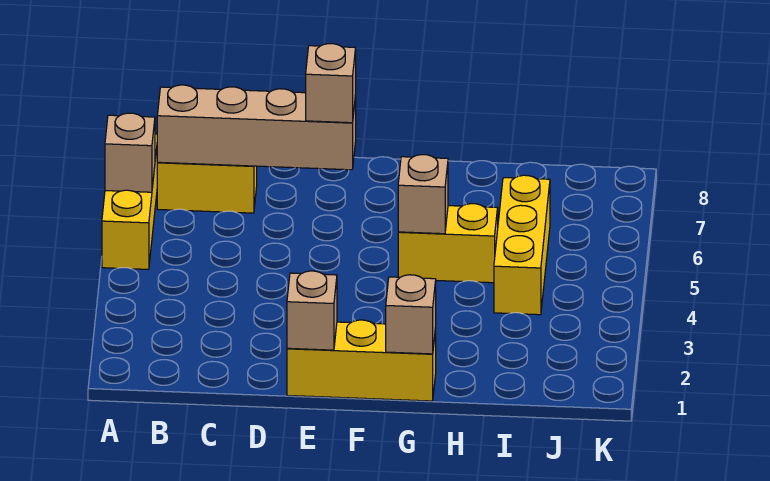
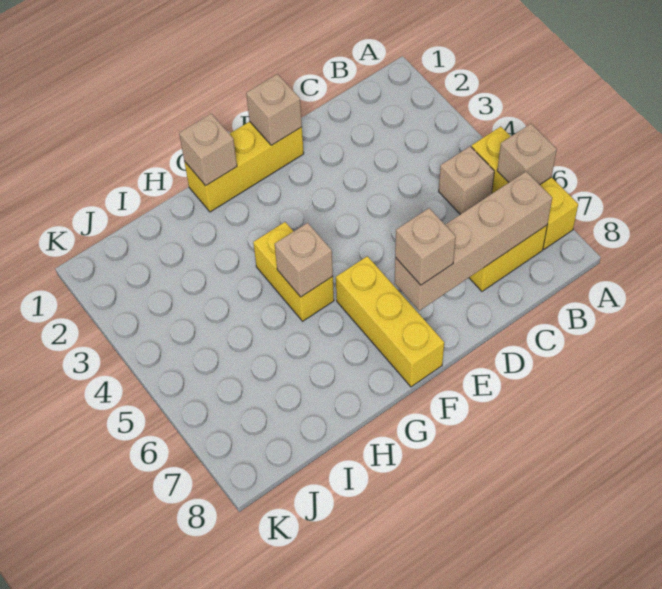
none -> tan 1x1 brick [439,146,494,214]
yellow 1x2 brick [398,204,498,283] -> yellow 1x2 brick turned to [253,222,334,321]
yellow 1x3 brick [494,175,550,315] -> yellow 1x3 brick moved to [336,256,444,387]

